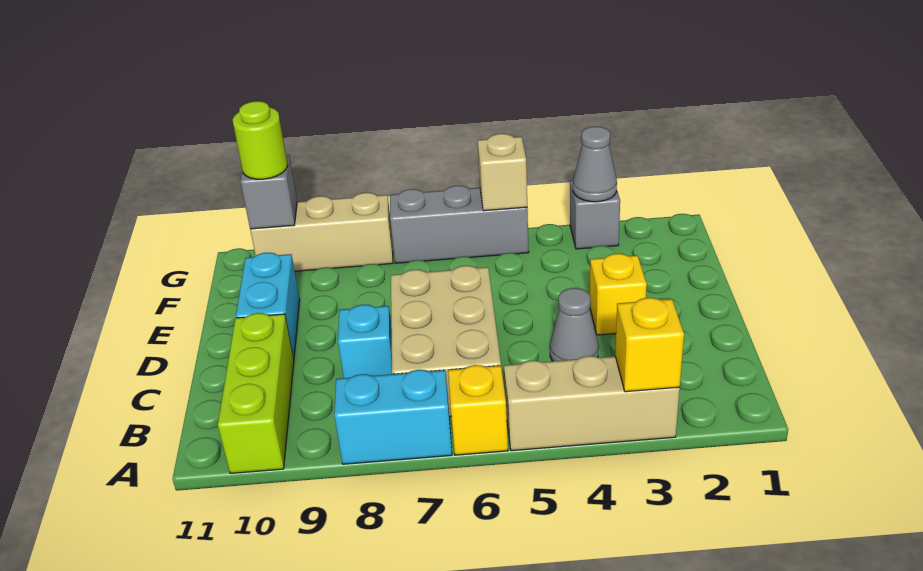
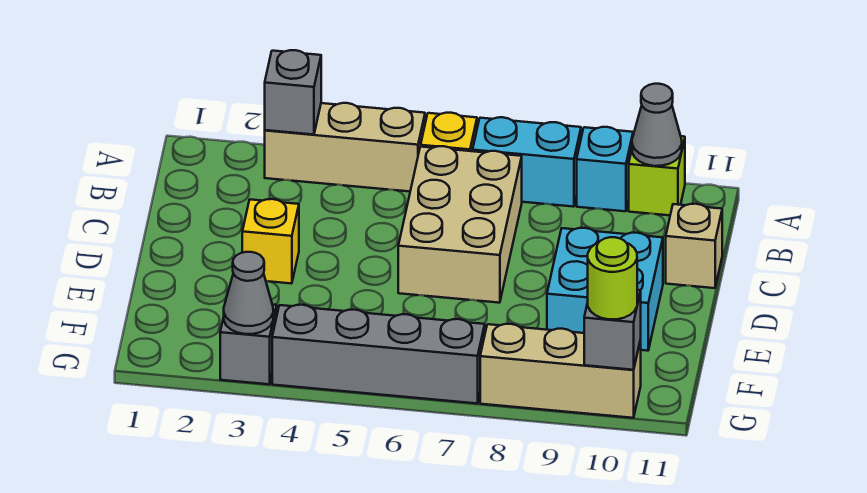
yellow 1x1 brick [615,298,684,392] -> grey 1x1 brick [265,50,321,135]
lime 1x3 brick [218,313,294,473] -> lime 1x1 brick [629,136,685,215]
grey 1x1 cone [550,288,599,361] -> grey 1x1 cone moved to [632,84,682,166]
cyan 1x1 brick [338,305,392,378] -> cyan 1x1 brick moved to [577,127,633,211]
cyan 1x2 brick [236,252,300,359] -> cyan 2x2 brick [547,228,663,351]
grey 1x3 brick [390,186,529,263] -> grey 1x4 brick [272,305,485,403]
tan 1x1 brick [478,134,527,211] -> tan 1x1 brick moved to [666,204,722,288]

